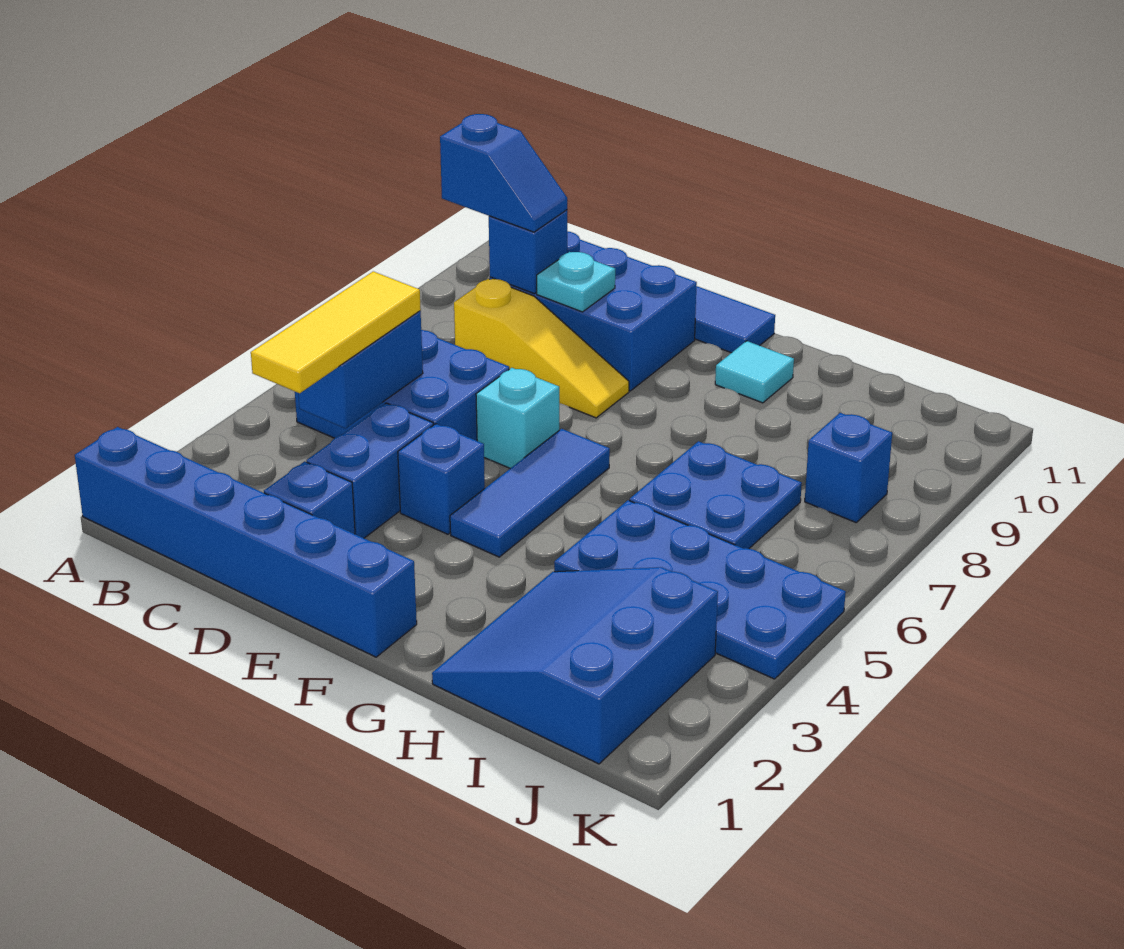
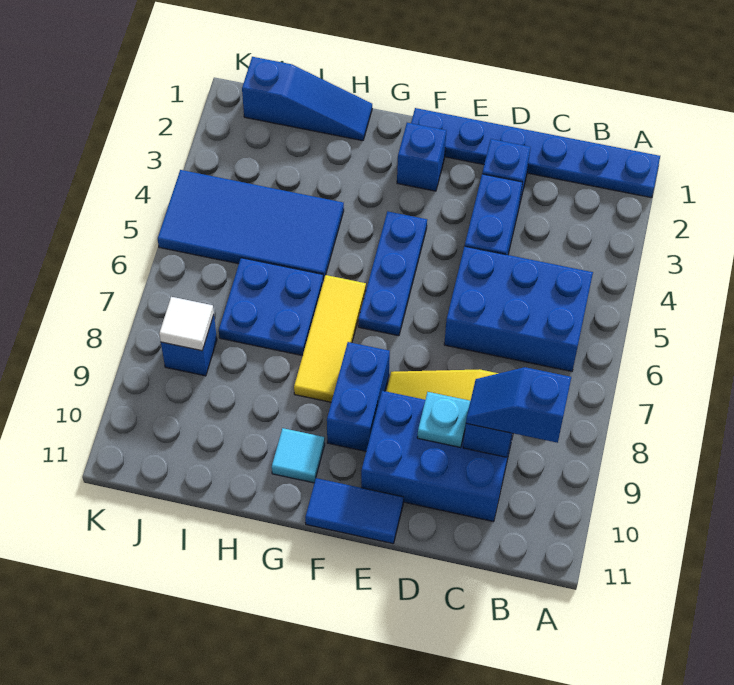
blue 1x6 brick [75,427,417,657] -> blue 1x6 plate [411,108,660,198]
yellow 1x3 tile [251,271,421,393] -> yellow 1x3 tile moved to [294,275,366,402]
blue 1x2 brick [298,311,423,428] -> blue 1x2 brick moved to [327,342,390,451]
blue 1x1 brick [398,424,485,534] -> blue 1x1 brick moved to [397,123,446,191]
cyan 1x1 brick [476,368,559,468] -> none
blue 1x3 tile [450,429,610,557] -> blue 1x3 plate [358,211,427,336]
blue 3x3 slope [432,567,718,764] -> blue 1x3 slope [242,57,372,141]
blue 2x4 plate [554,500,846,679] -> blue 2x4 tile [158,170,344,281]
none -> white 1x1 tile [159,297,214,351]

